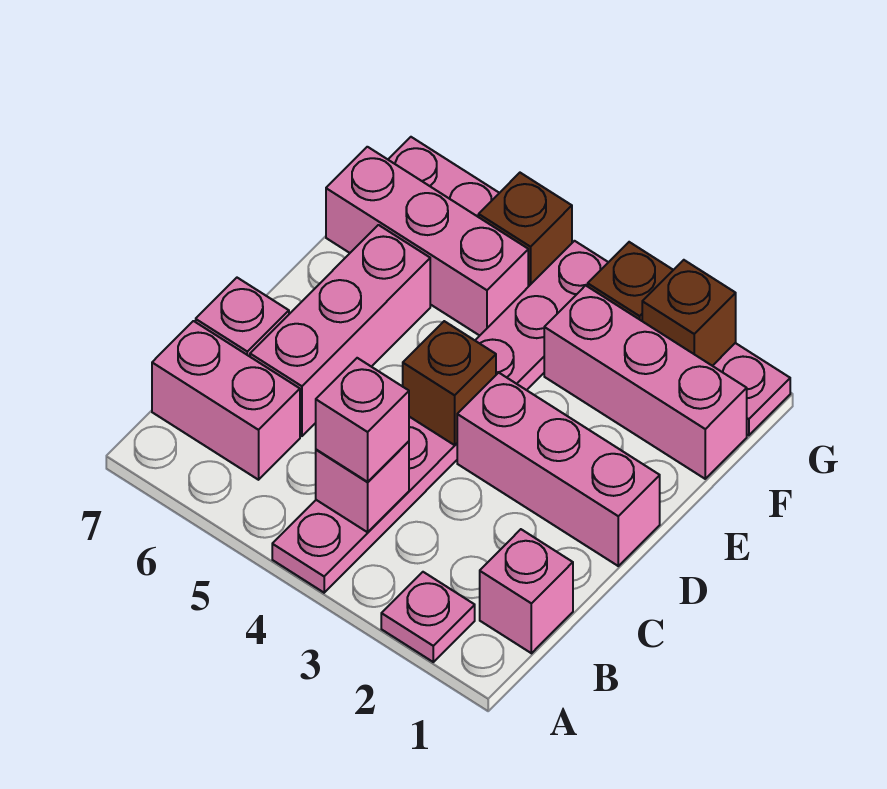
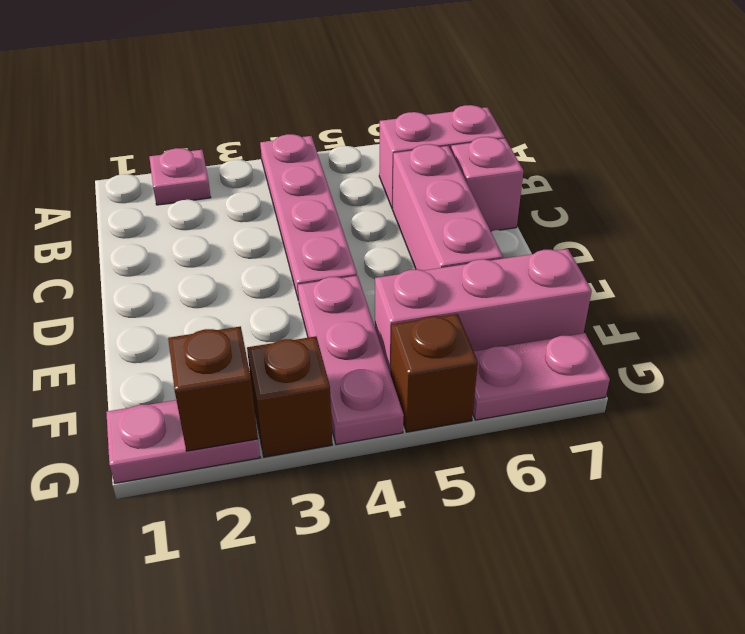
pink 1x1 brick [480,529,573,653] -> none
pink 1x1 brick [316,441,409,532] -> none
pink 1x1 brick [316,358,409,482] -> none
pink 1x3 brick [457,373,660,566] -> none
brown 1x1 brick [403,321,496,445] -> none
pink 1x3 brick [544,285,747,479] -> none

